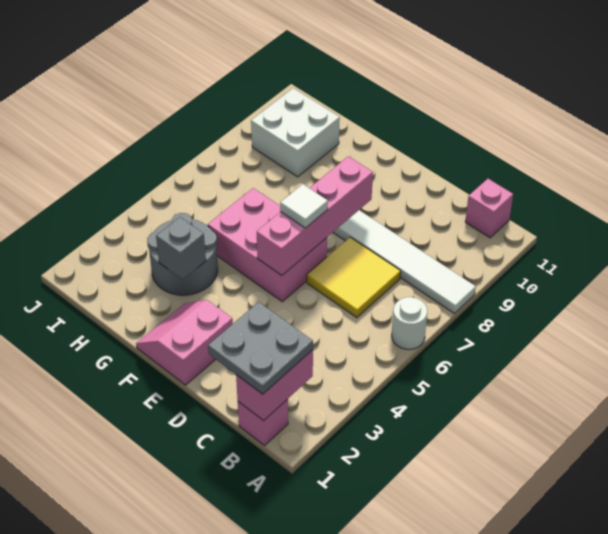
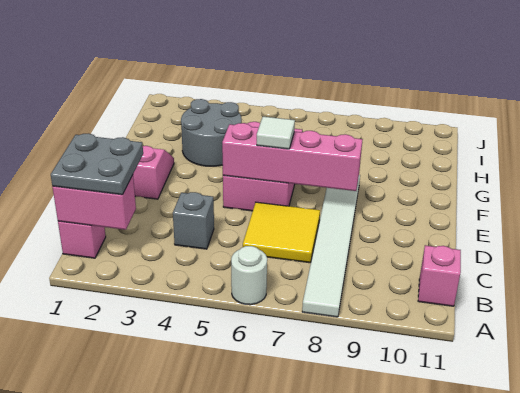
grey 1x1 brick [156,217,206,280] -> grey 1x1 brick moved to [173,192,214,249]
white 2x2 brick [251,88,340,177] -> none

